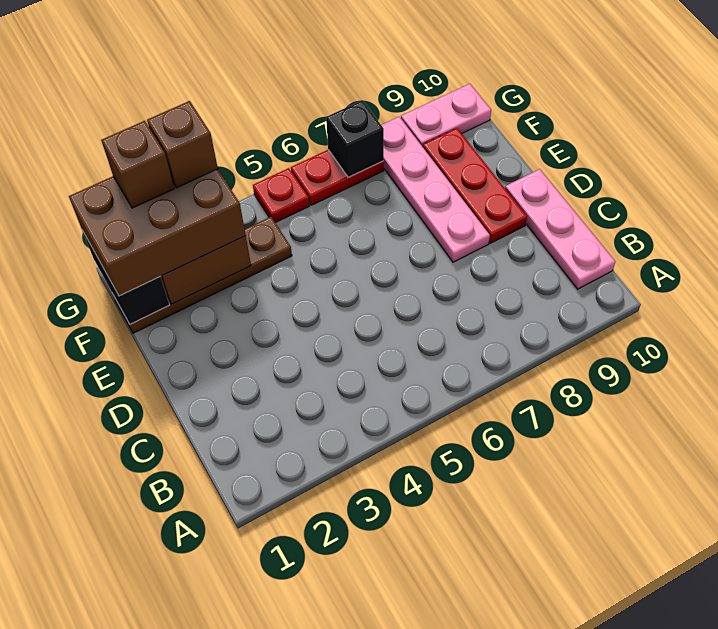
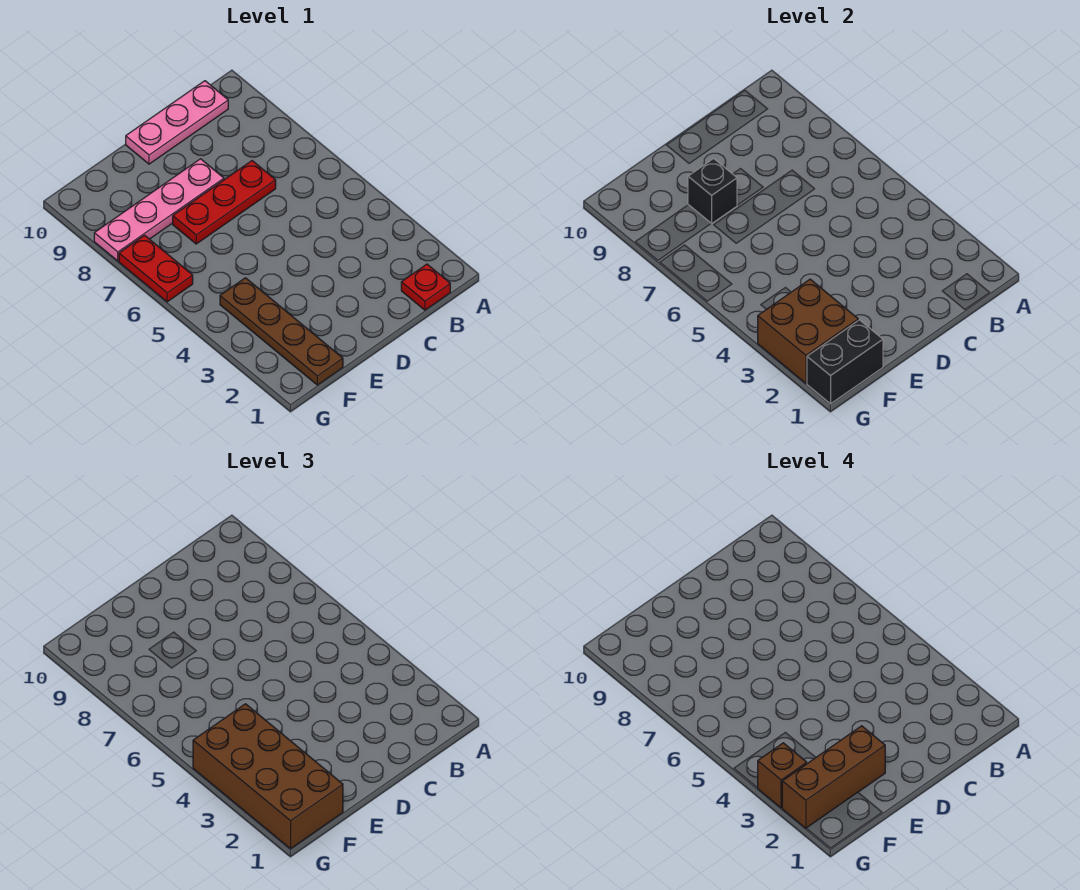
red 1x3 plate [423,128,527,243] -> red 1x3 plate moved to [173,161,276,244]
brown 2x3 brick [69,169,246,296] -> brown 2x4 brick [193,704,343,849]
brown 1x1 brick [101,121,174,208] -> brown 1x3 brick [782,726,885,828]
red 1x1 plate [253,168,309,223] -> red 1x1 plate moved to [401,264,450,310]
black 1x1 brick [326,100,384,177] -> black 1x1 brick moved to [688,159,737,224]
pink 1x2 plate [401,84,491,147] -> none

